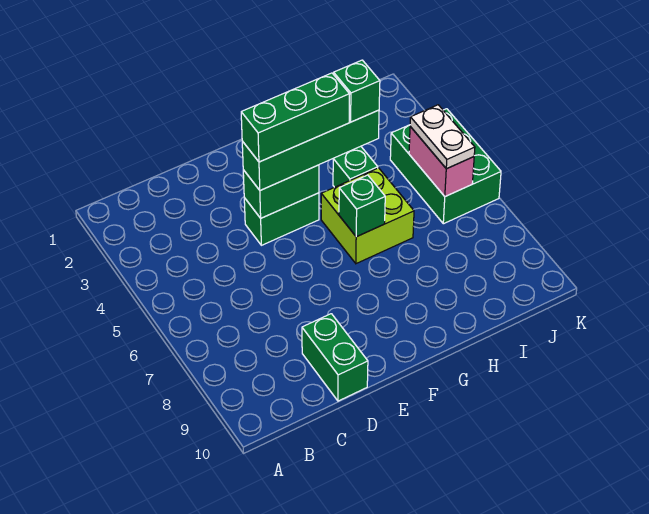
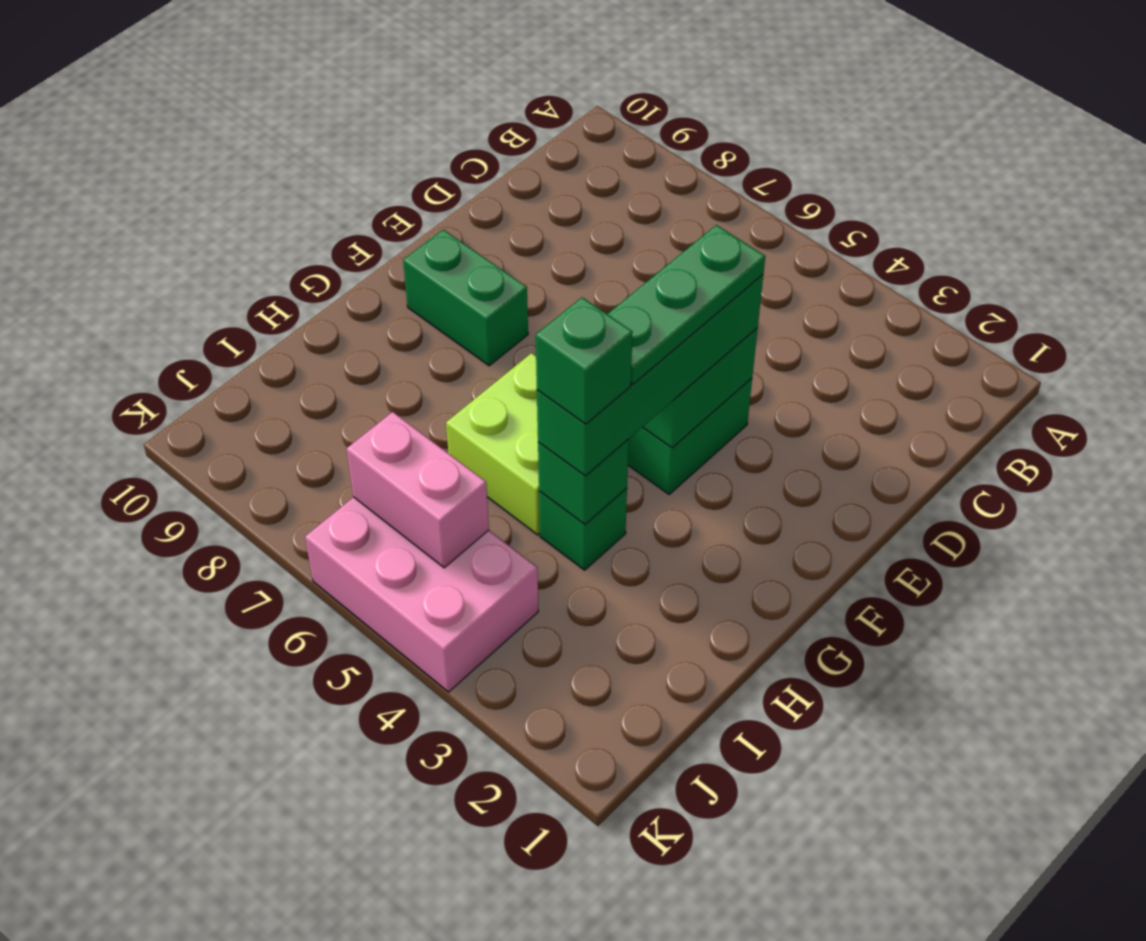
green 1x2 brick [302,314,368,401] -> green 1x2 brick moved to [403,230,528,366]
green 1x3 brick [241,73,349,162] -> green 1x3 plate [608,225,765,384]
green 1x1 brick [339,175,385,237] -> green 1x1 brick moved to [538,439,629,524]
green 2x3 brick [390,109,501,224] -> pink 2x3 brick [305,497,538,692]
white 1x2 plate [410,105,475,169] -> none

